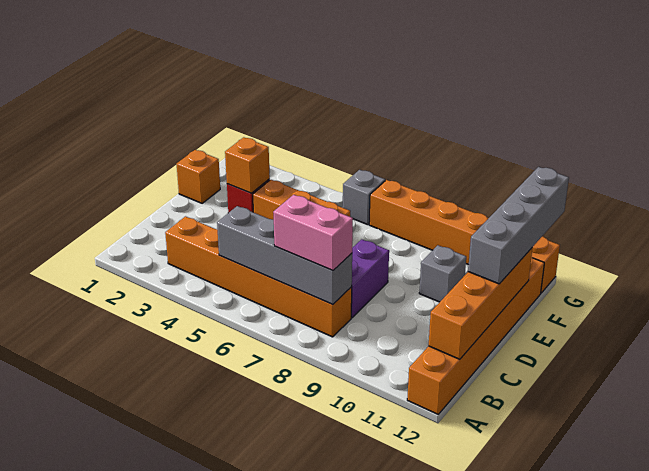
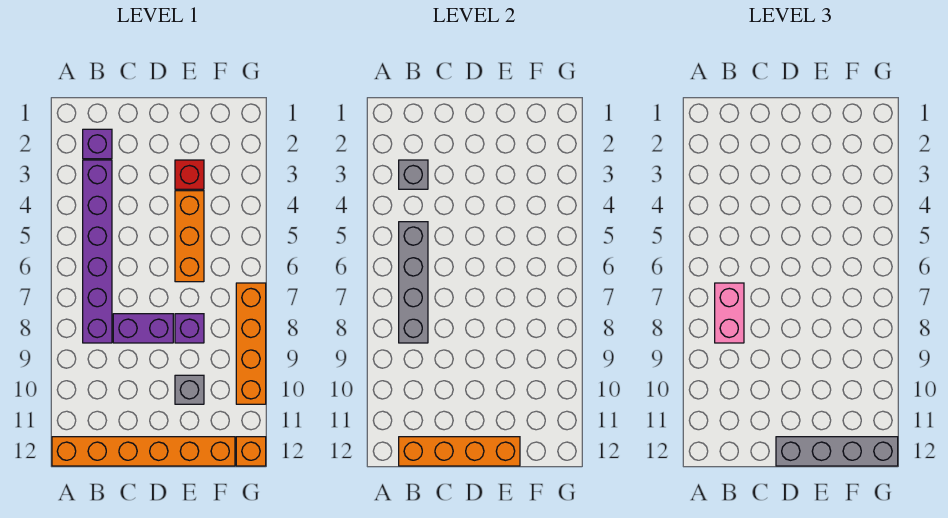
none -> purple 1x1 brick [83,129,112,159]
orange 1x6 brick [165,216,352,337] -> purple 1x6 brick [83,160,112,343]
orange 1x1 brick [177,150,220,203] -> none
orange 1x1 brick [225,137,270,193] -> none
none -> purple 1x1 brick [175,314,204,343]
grey 1x1 brick [343,170,385,225] -> grey 1x1 brick moved to [399,160,428,189]

